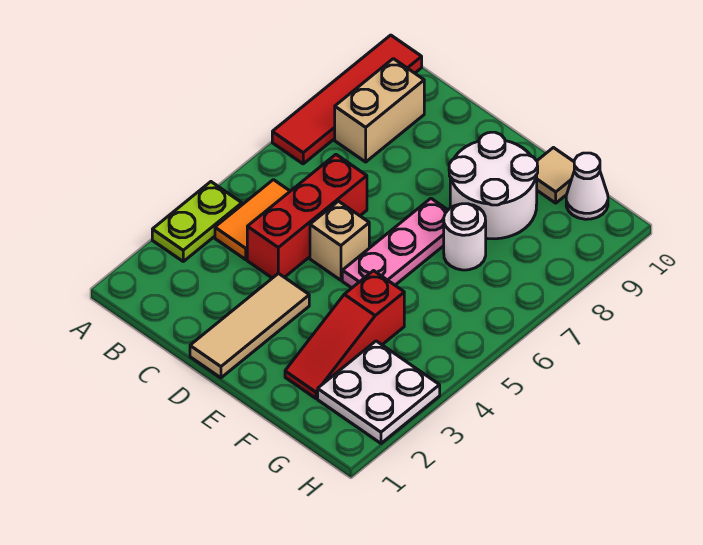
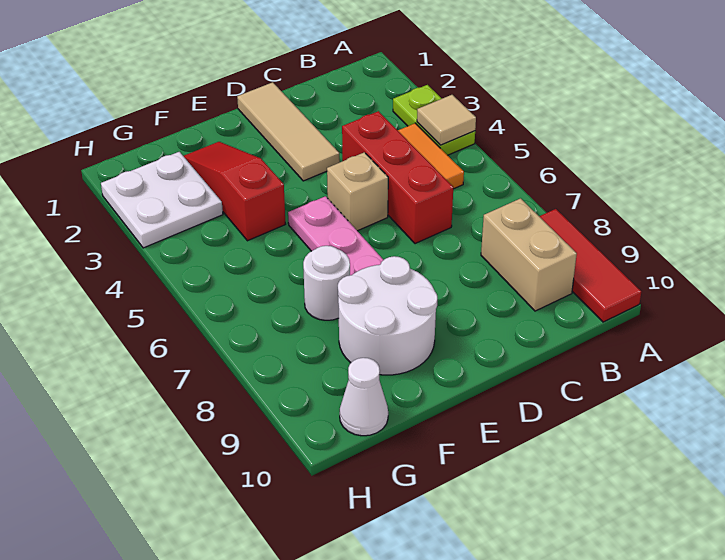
red 1x4 tile [272,35,422,164] -> red 1x3 tile [539,209,641,322]
tan 1x1 tile [537,148,574,203] -> tan 1x1 tile moved to [417,95,476,145]

